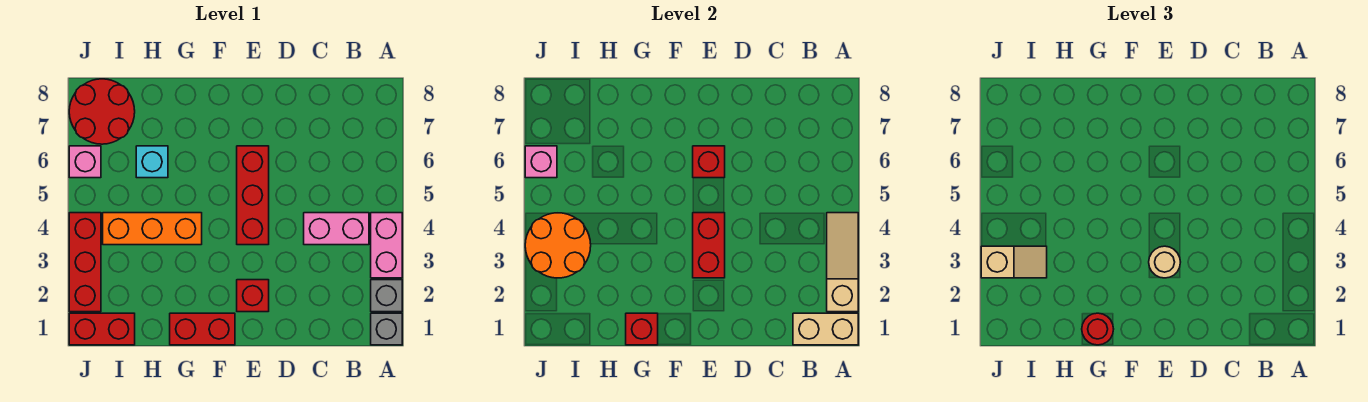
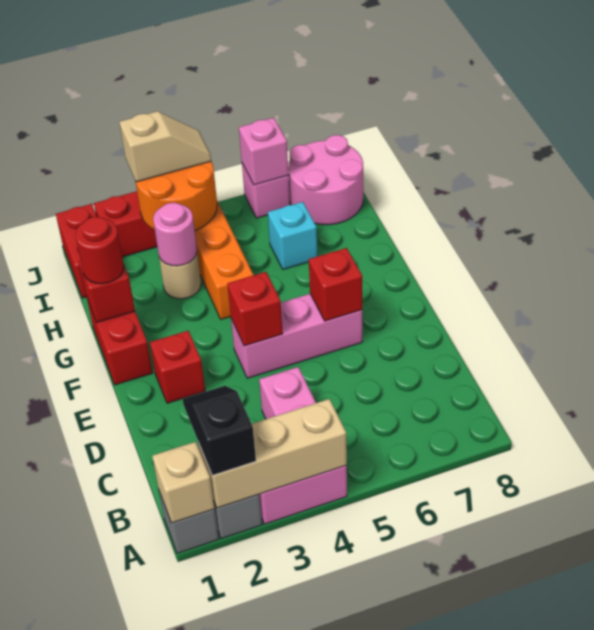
tan 1x2 brick [793,313,858,345] -> tan 1x1 brick [152,442,215,523]
tan 1x3 slope [827,213,858,312] -> tan 1x3 brick [198,399,347,508]
none -> black 1x2 slope [183,386,256,475]
red 1x2 brick [693,213,725,278] -> red 1x1 brick [227,272,283,346]
tan 1x1 round brick [1149,246,1180,278] -> tan 1x1 round brick moved to [159,254,201,299]
red 1x3 brick [237,146,269,245] -> pink 1x3 brick [231,294,362,378]
none -> pink 1x1 round brick [153,203,197,266]
tan 1x2 slope [981,246,1047,278] -> tan 1x2 slope turned to [120,111,211,182]
red 2x2 round brick [69,79,135,144] -> pink 2x2 round brick [288,135,363,225]

